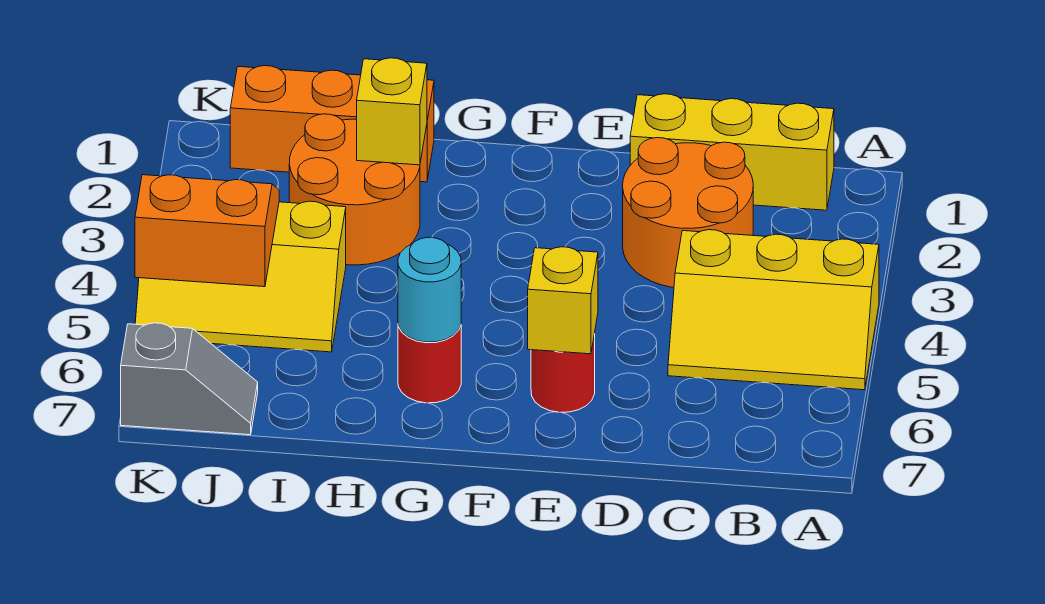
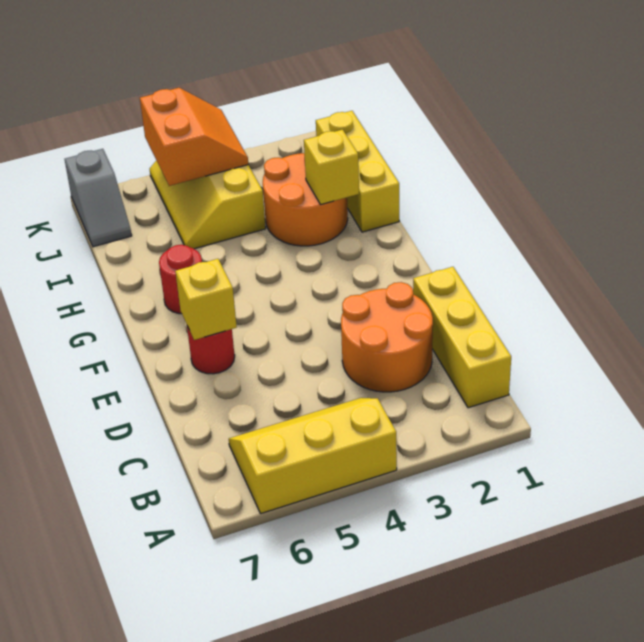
yellow 2x3 slope [668,230,879,390] -> yellow 2x3 slope turned to [229,398,397,514]
cyan 1x1 round brick [398,237,461,342] -> none
orange 1x3 brick [230,66,434,182] -> yellow 1x3 brick [316,111,399,232]

